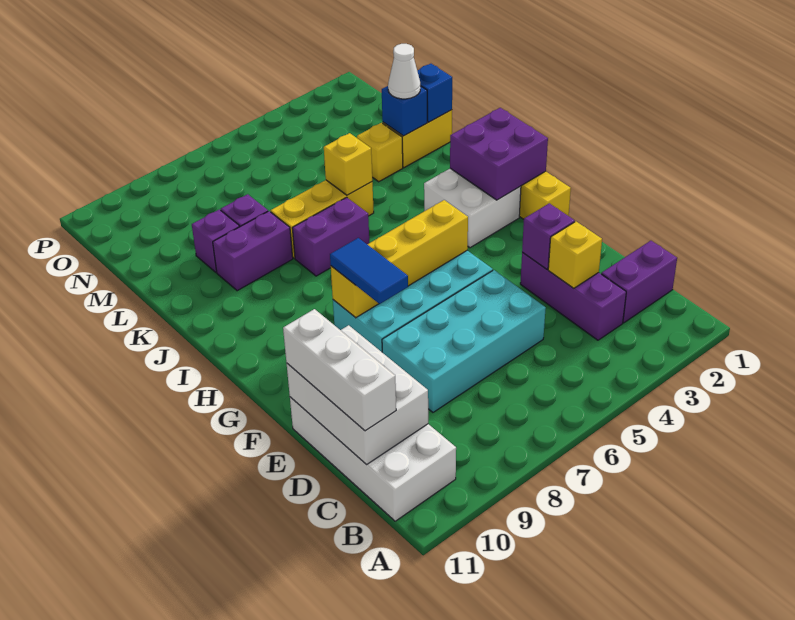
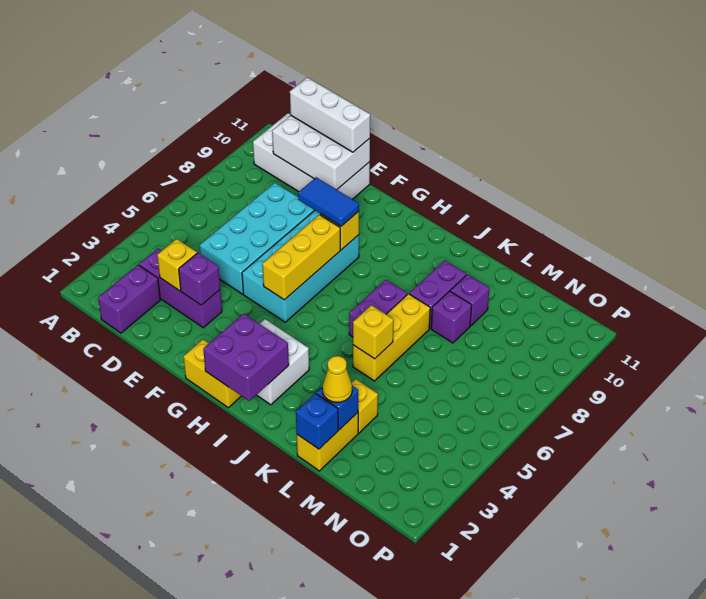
white 1x1 cone [388,44,420,99] -> yellow 1x1 cone [322,356,352,403]

